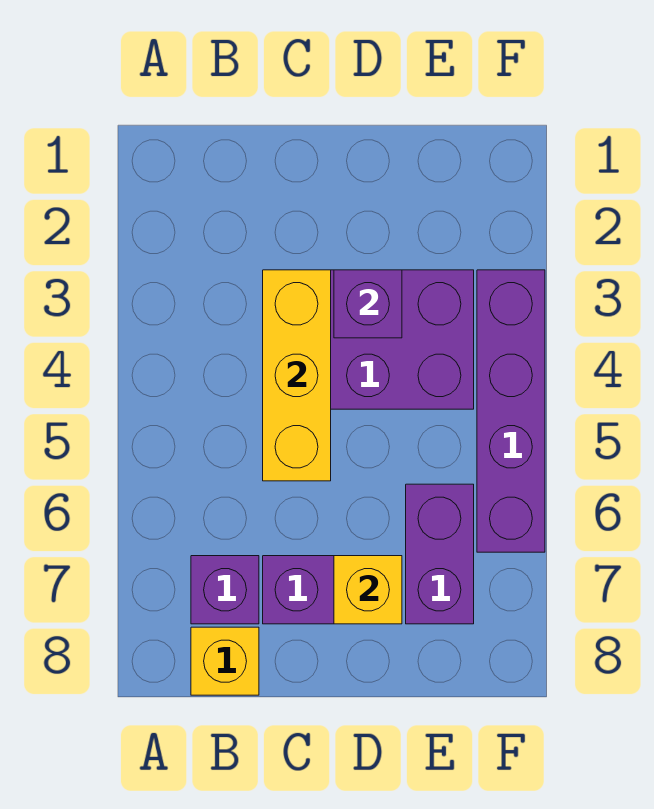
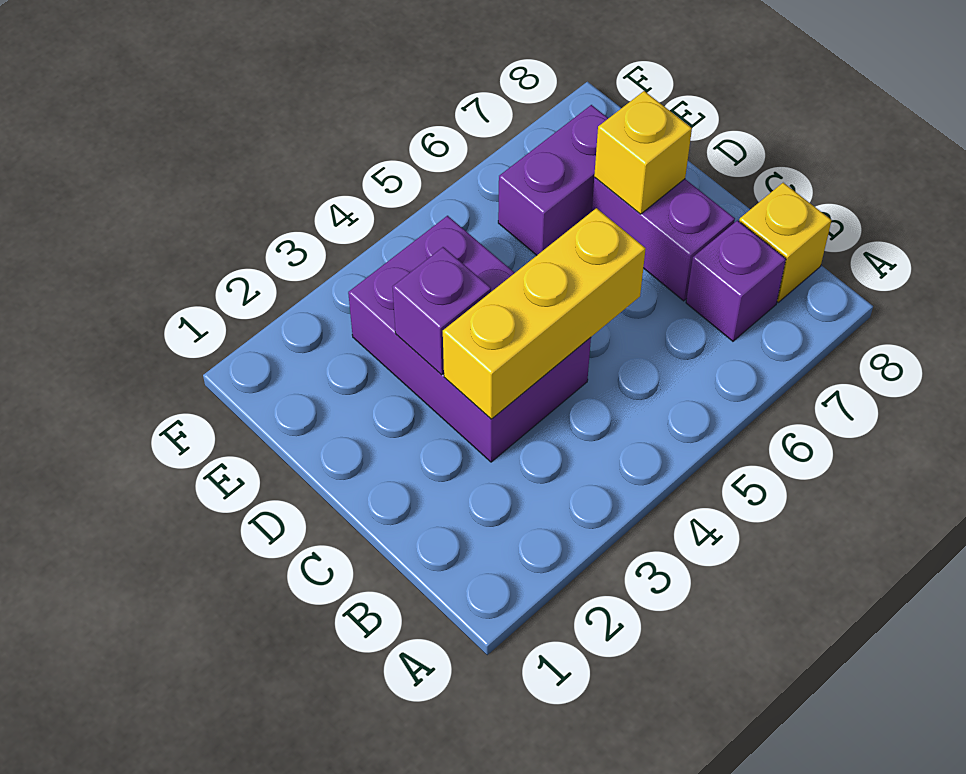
purple 1x4 brick [477,270,545,552] -> none

